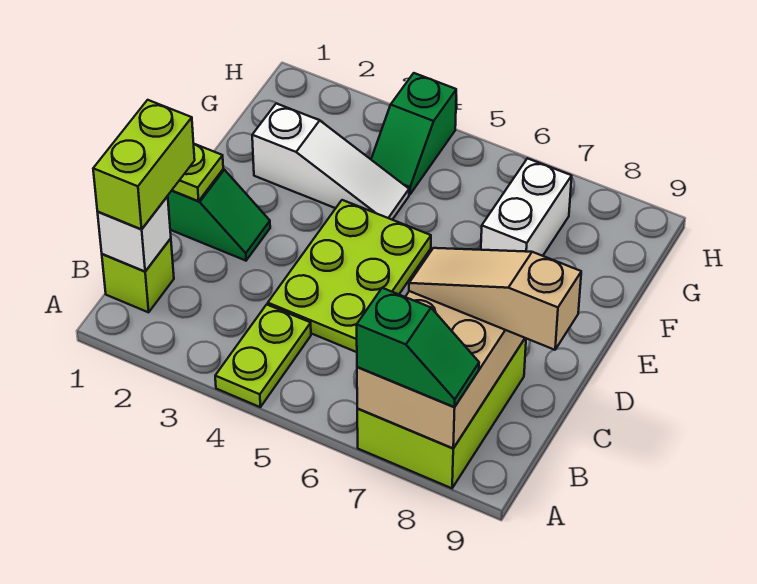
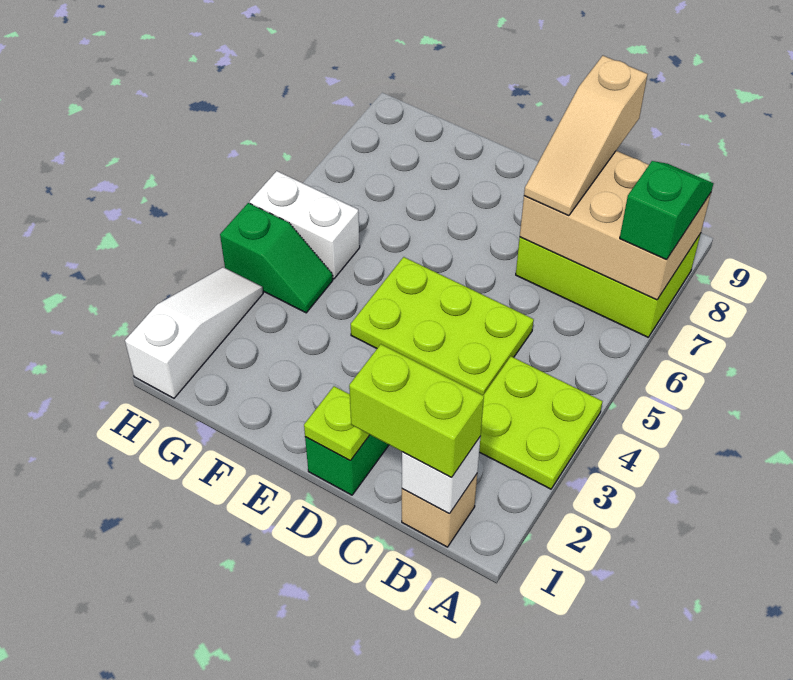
lime 1x2 plate [215,305,311,407] -> lime 2x2 plate [479,356,603,489]
lime 1x1 brick [102,238,174,312] -> tan 1x1 brick [402,474,477,547]
white 1x3 slope [252,103,409,220] -> white 1x3 slope moved to [125,267,263,398]
white 1x2 brick [481,158,572,256] -> white 1x2 brick moved to [250,171,360,279]

